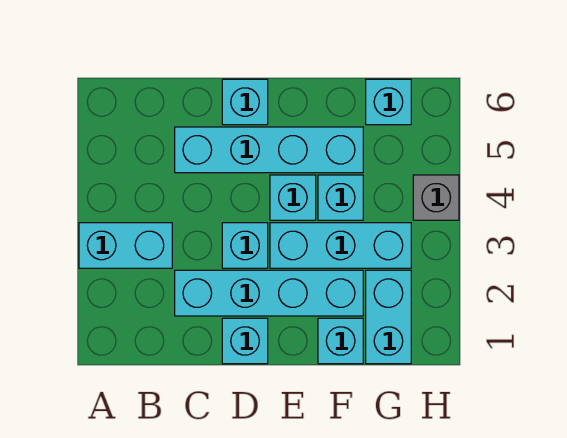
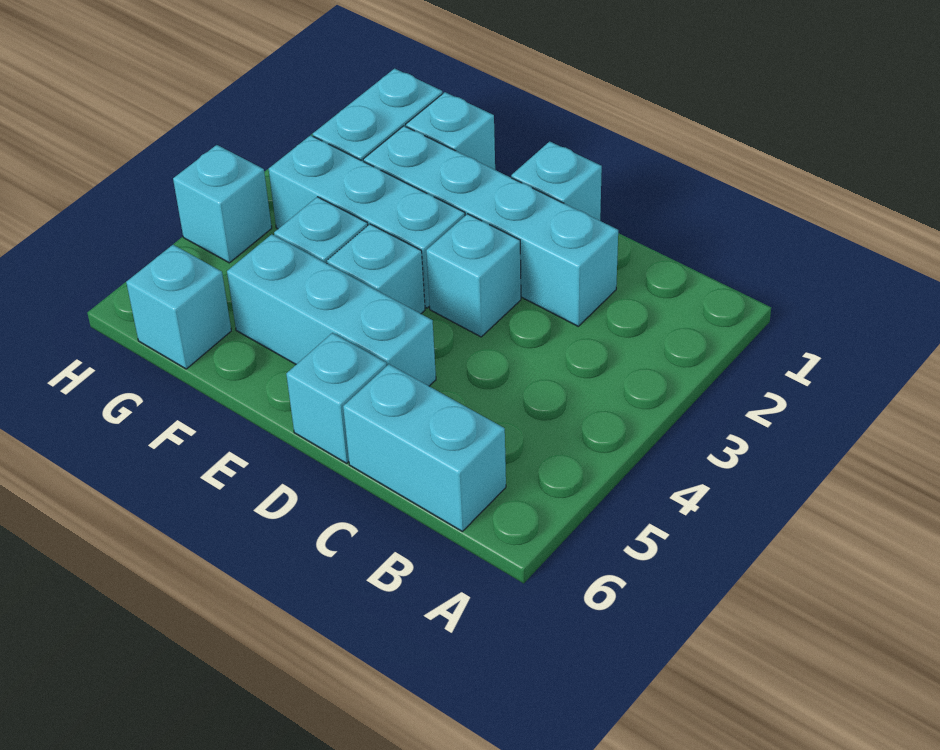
cyan 1x2 brick [79,223,172,268] -> cyan 1x2 brick moved to [343,364,506,531]
cyan 1x4 brick [175,127,363,173] -> cyan 1x3 brick [227,234,436,386]
grey 1x1 brick [413,175,459,220] -> cyan 1x1 brick [173,145,272,263]

